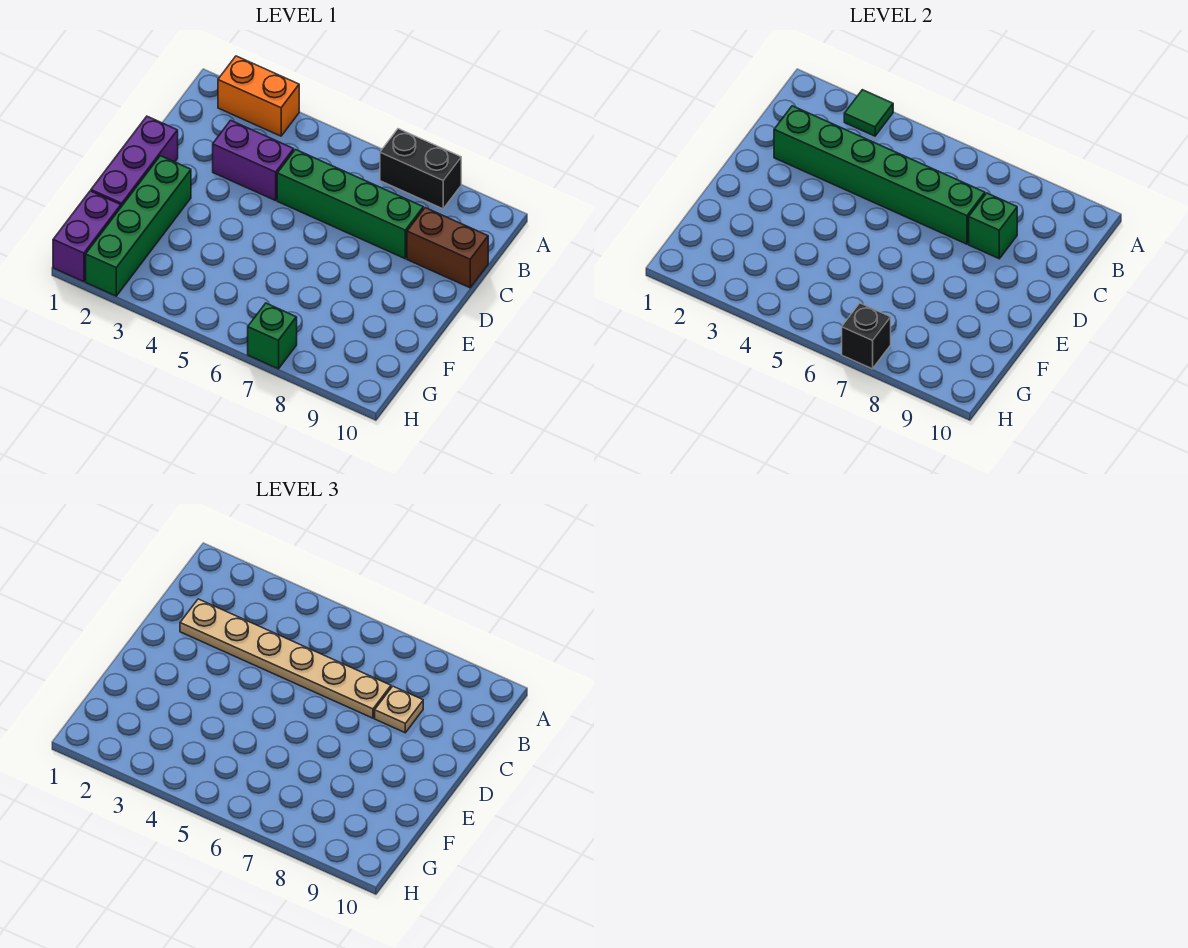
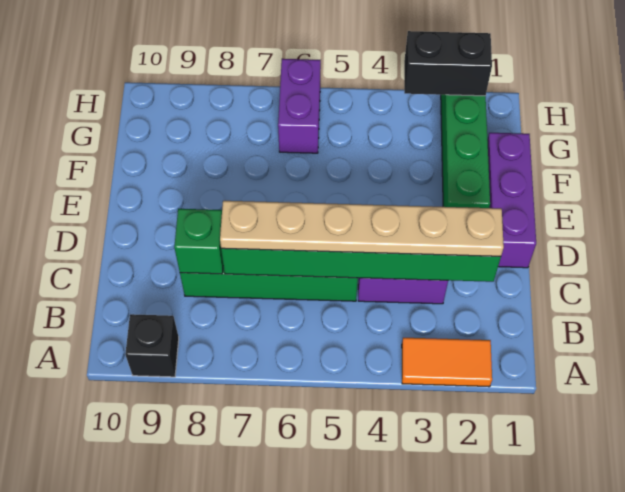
orange 1x2 brick [218,56,299,136] -> orange 1x2 tile [402,338,492,387]
green 1x1 tile [844,90,893,136] -> none
black 1x2 brick [380,129,461,209] -> black 1x2 brick moved to [404,31,492,96]
tan 1x1 plate [375,686,423,733] -> none
brown 1x2 brick [407,208,488,288] -> none
purple 1x2 brick [53,191,121,282] -> purple 1x2 brick moved to [278,59,321,153]
green 1x1 brick [248,303,297,369] -> none
black 1x1 brick [842,303,891,369] -> black 1x1 brick moved to [125,314,179,377]

